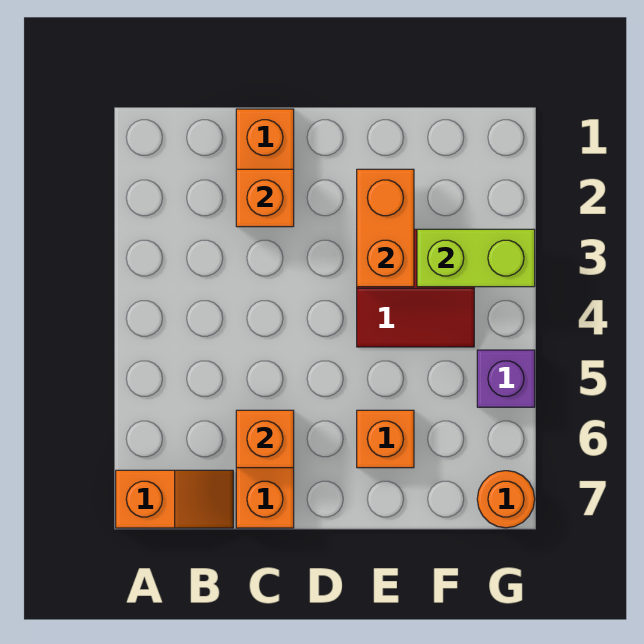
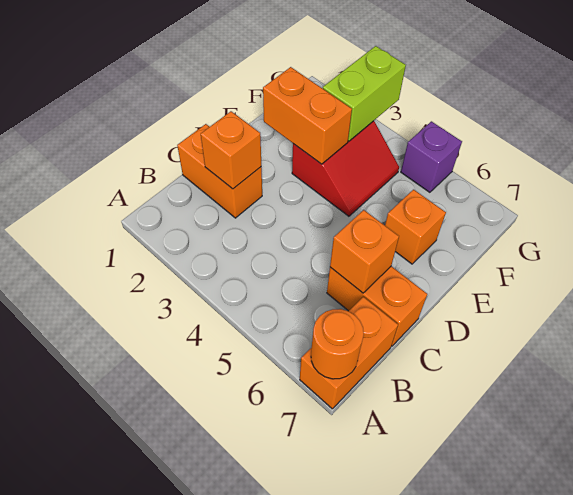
orange 1x2 slope [116,470,233,528] -> orange 1x2 brick [300,297,398,409]
orange 1x1 round brick [477,471,535,528] -> orange 1x1 round brick moved to [311,309,364,379]

